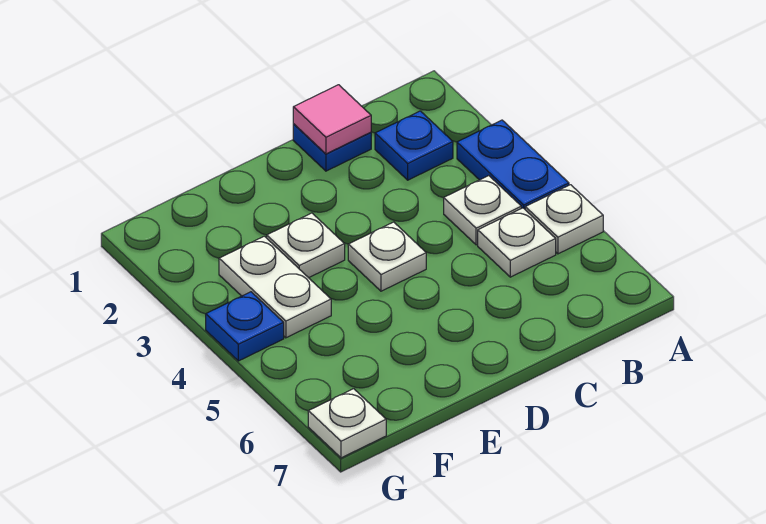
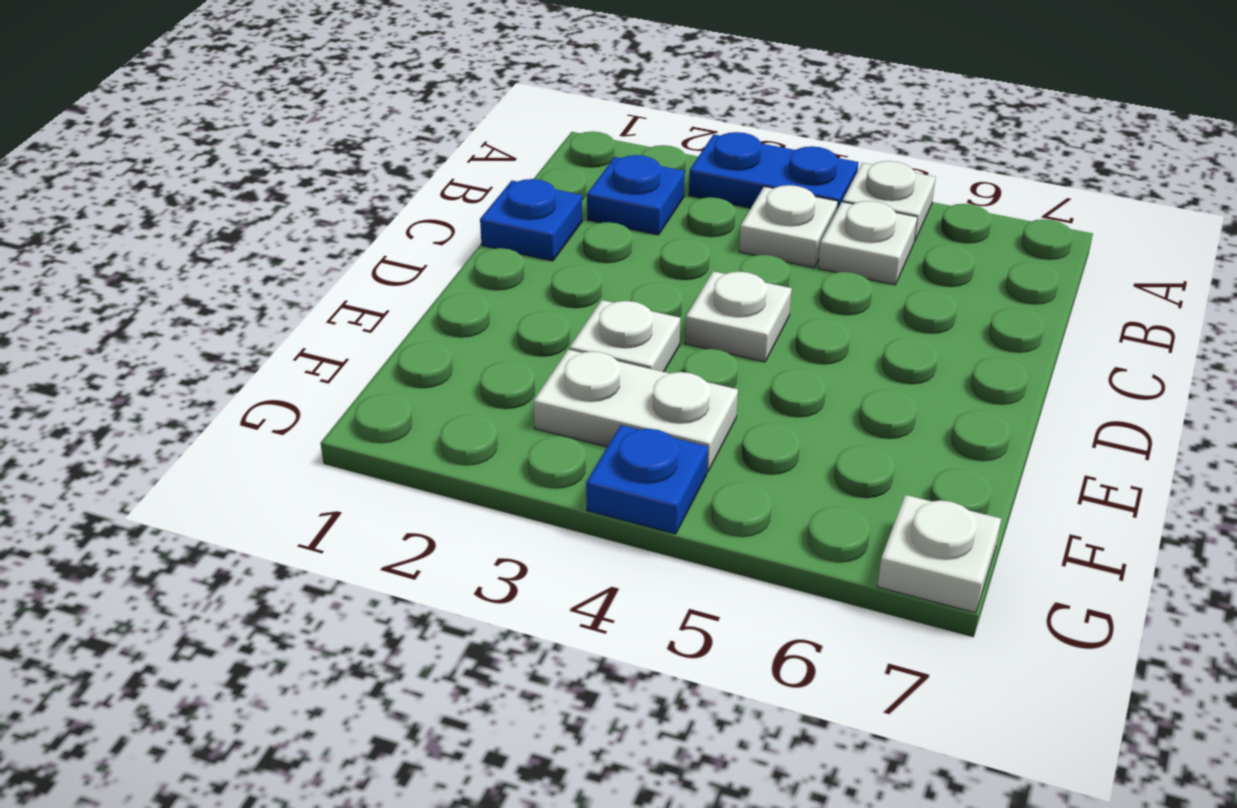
pink 1x1 tile [293,85,371,154] -> none

